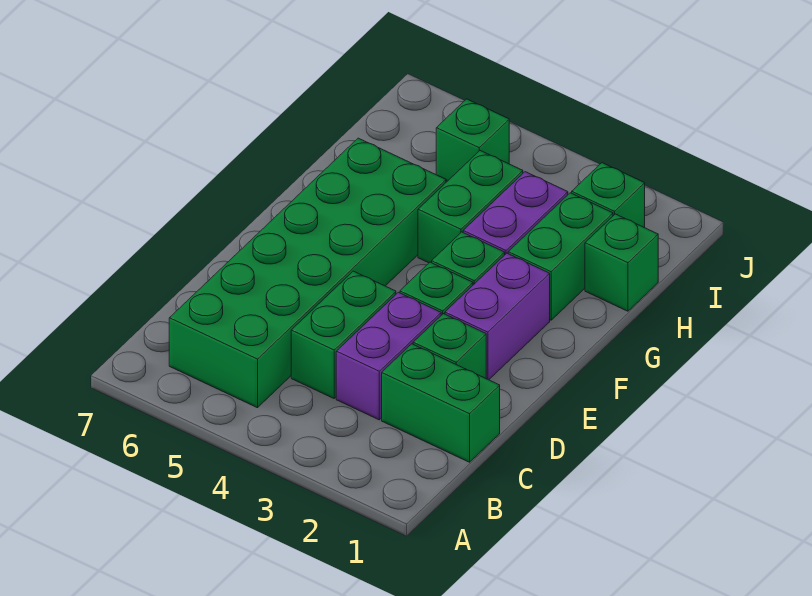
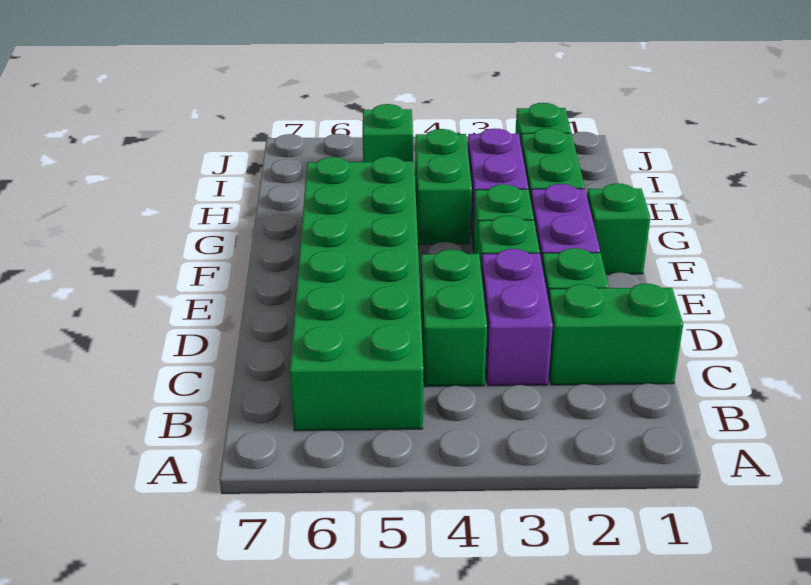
green 1x1 brick [585,214,658,311] -> green 1x1 brick moved to [587,183,650,274]

